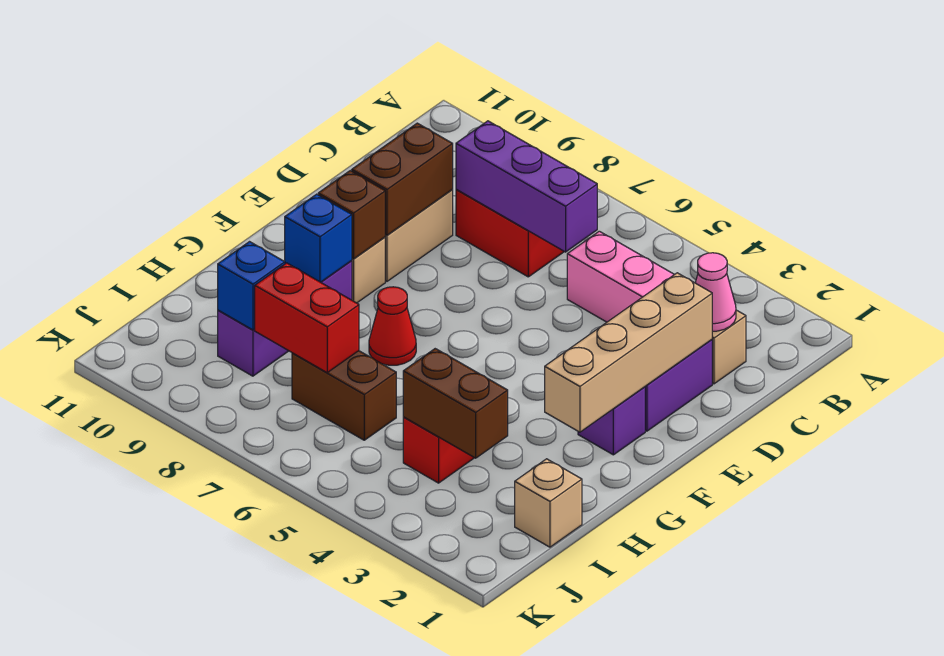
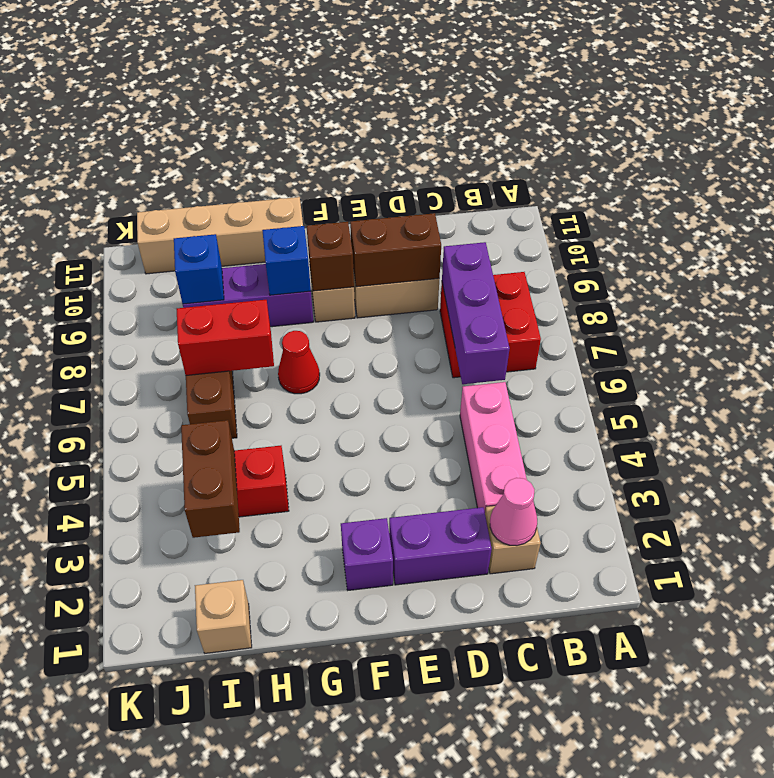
tan 1x4 brick [545,273,712,432] -> tan 1x4 brick moved to [137,197,303,274]
red 1x2 brick [255,263,359,373] -> red 1x2 brick turned to [177,300,274,375]

